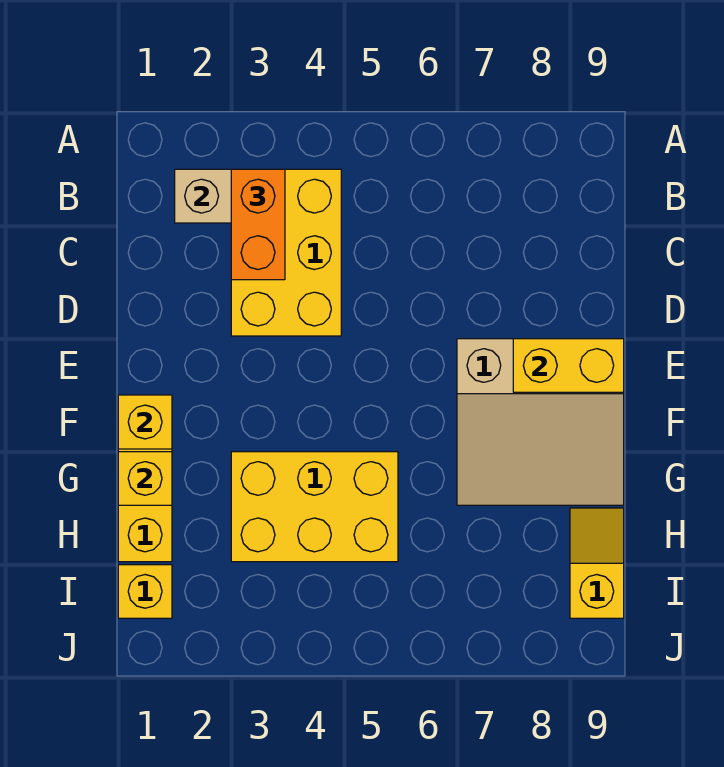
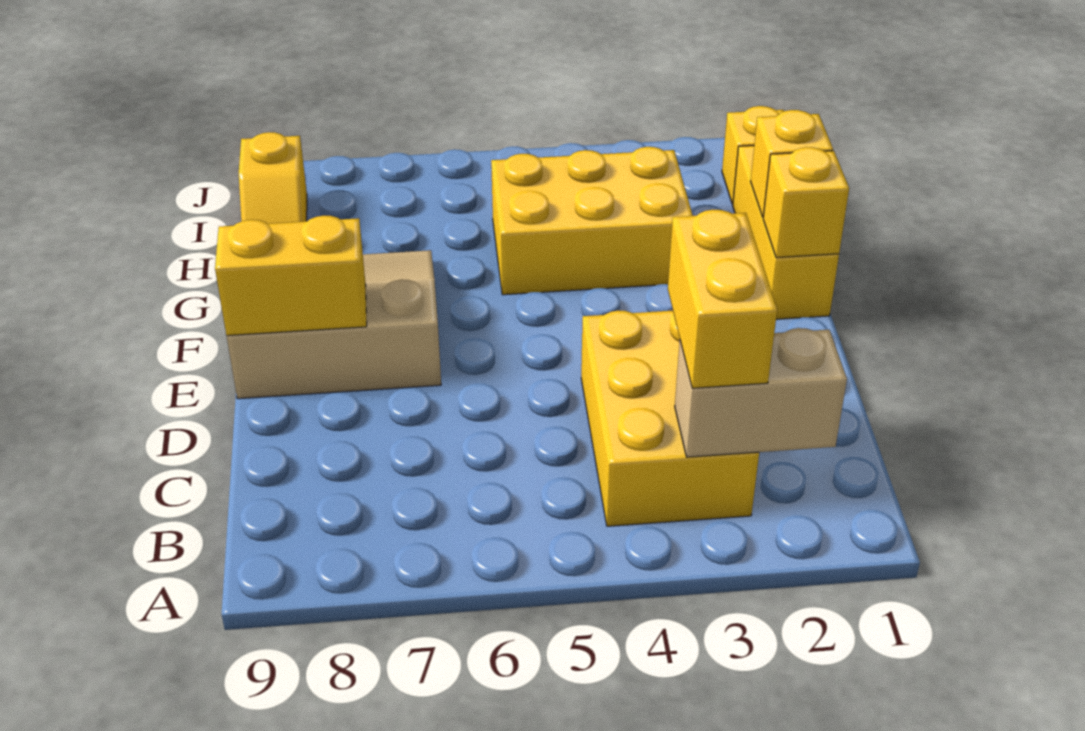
orange 1x2 brick [231,169,285,280] -> yellow 1x2 brick [668,210,777,388]

